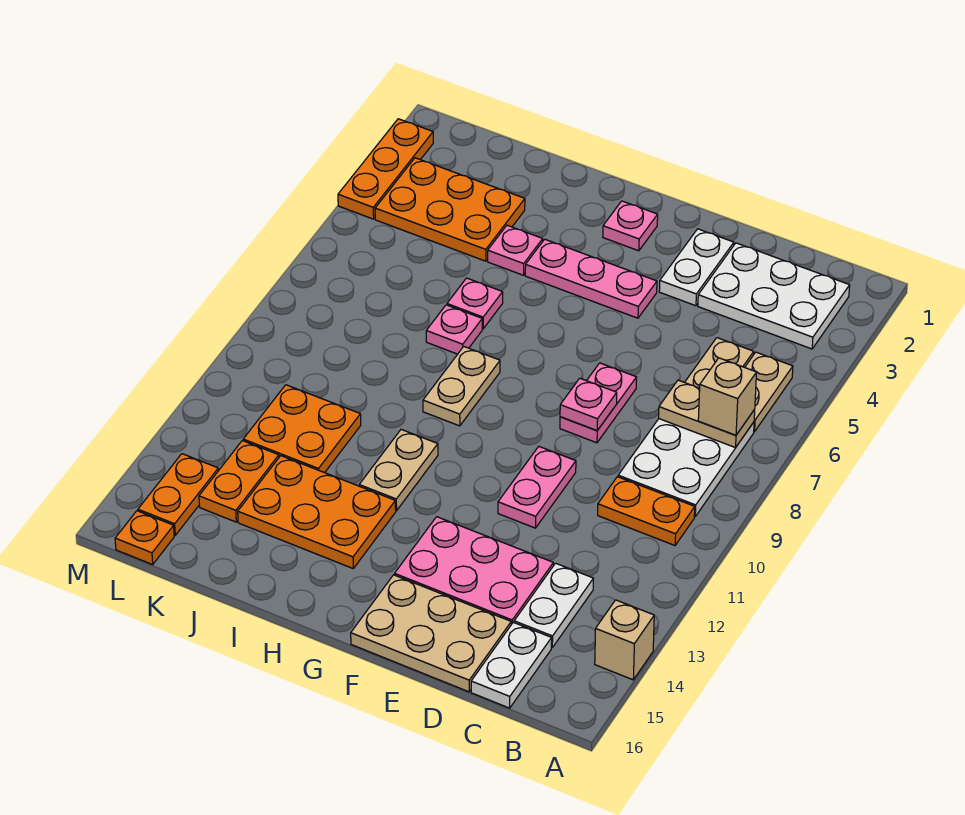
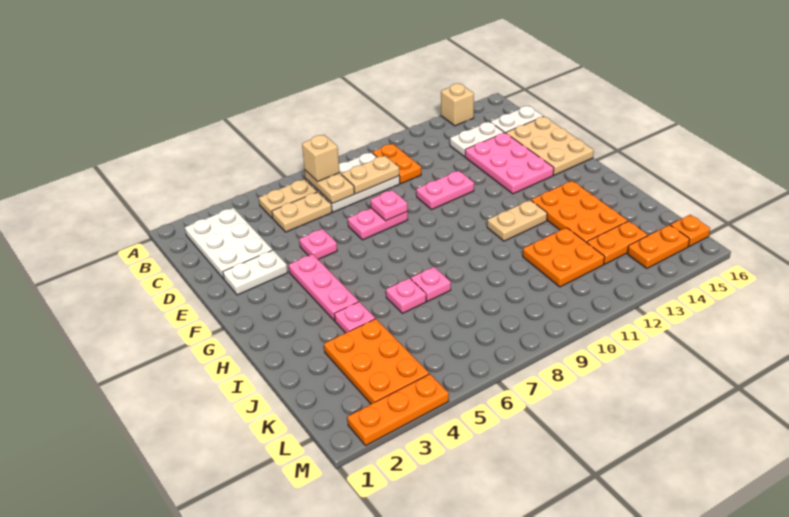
pink 1x1 plate [603,201,658,251] -> pink 1x1 plate moved to [299,229,337,259]
tan 1x2 plate [423,347,500,426] -> tan 1x2 plate moved to [341,156,399,194]

